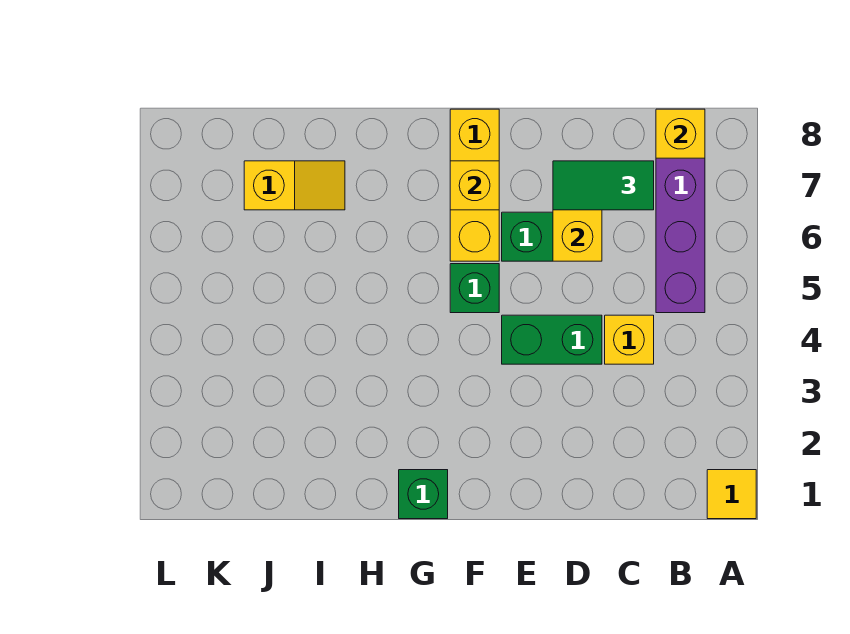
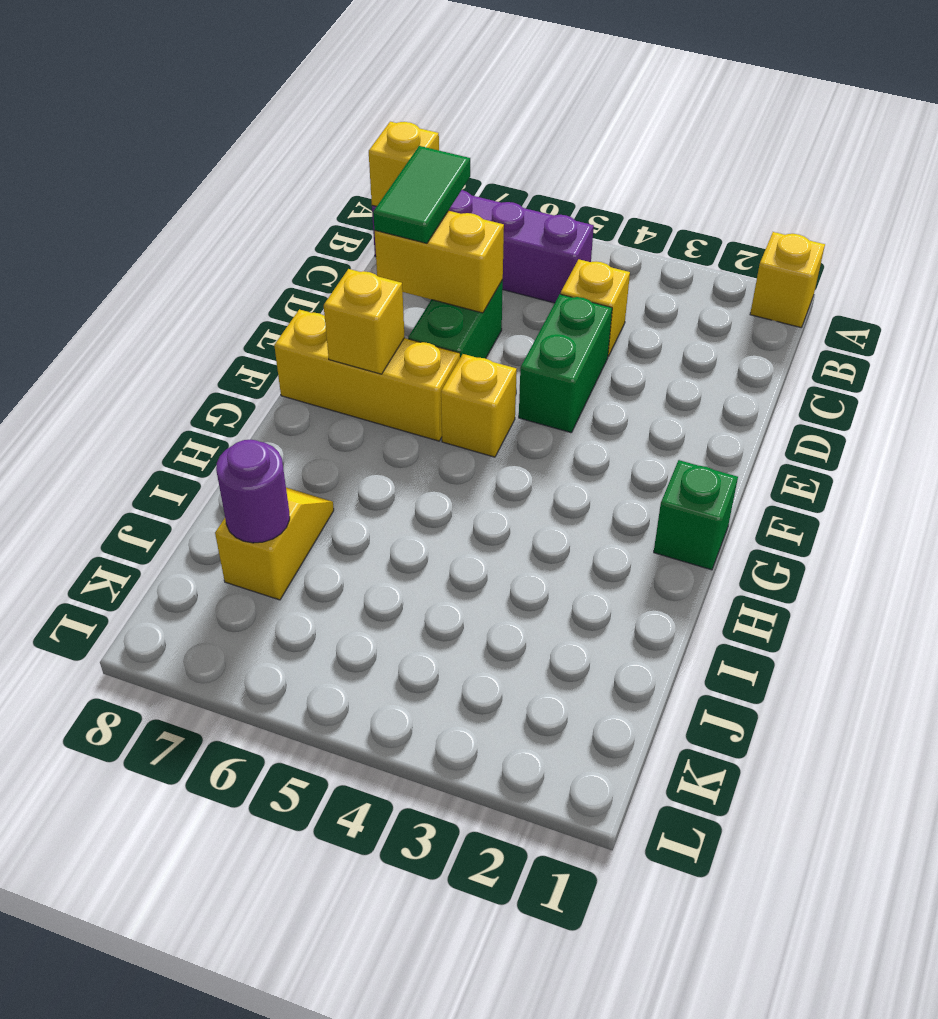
yellow 1x1 tile [707,470,756,519] -> yellow 1x1 brick [750,232,825,328]
green 1x1 brick [450,264,499,313] -> yellow 1x1 brick [441,354,517,457]
none -> purple 1x1 round brick [216,440,290,543]

